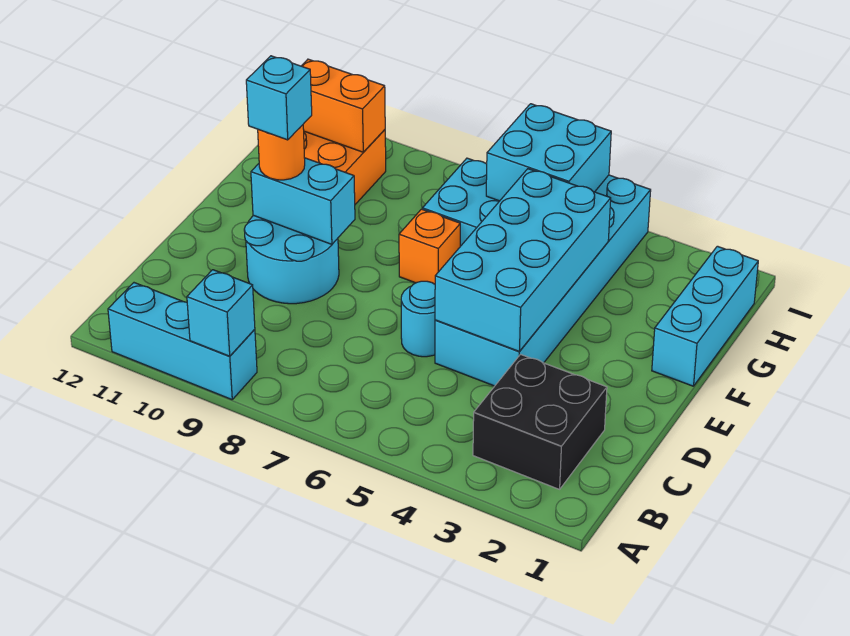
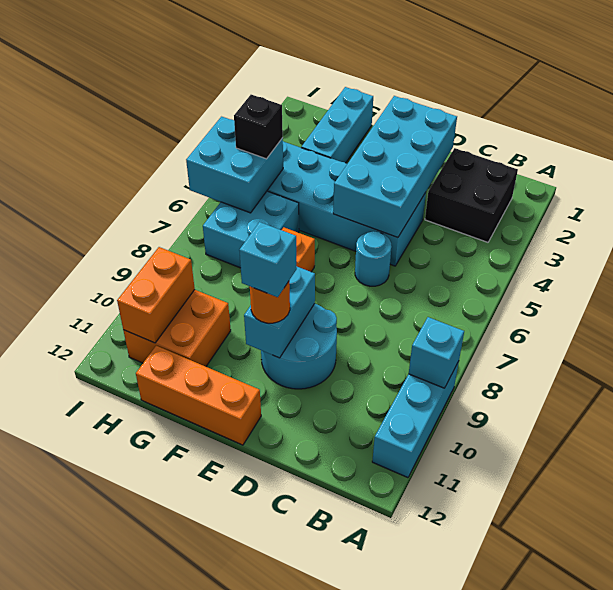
cyan 2x4 brick [435,169,611,352] -> cyan 2x4 brick turned to [333,96,457,238]
none -> orange 1x3 brick [136,346,261,445]
cyan 1x3 brick [652,246,758,386] -> cyan 1x3 brick turned to [301,87,373,163]
none -> black 1x1 brick [234,95,283,159]

